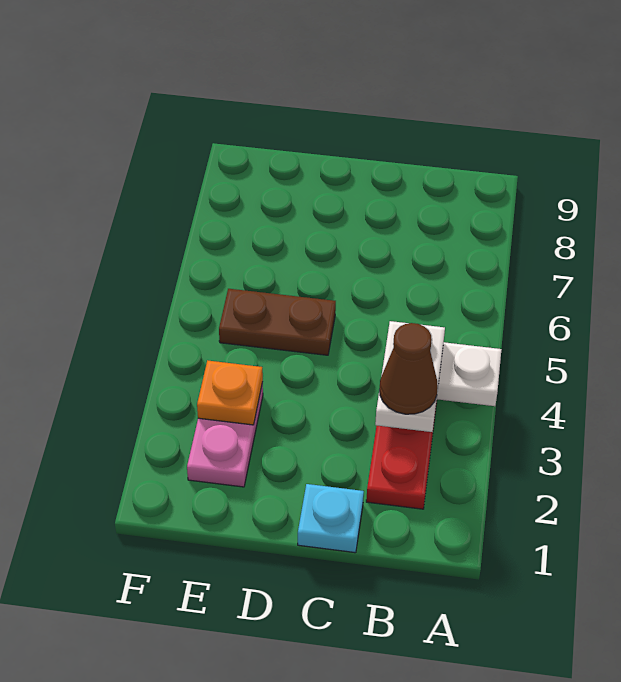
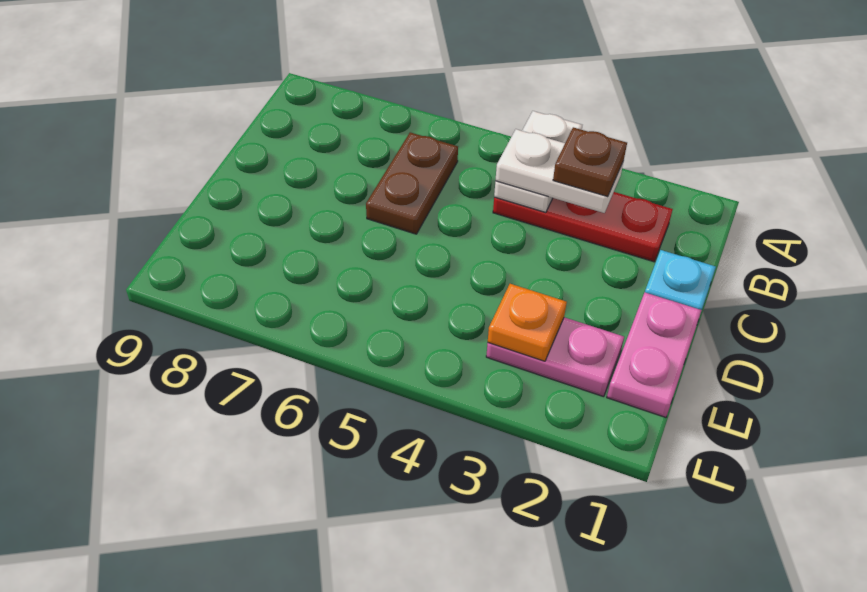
brown 1x1 cone [380,323,438,414] -> brown 1x1 plate [553,127,627,197]
none -> pink 1x2 plate [607,292,702,417]
brown 1x2 plate [219,289,336,355] -> brown 1x2 plate moved to [366,132,458,234]

